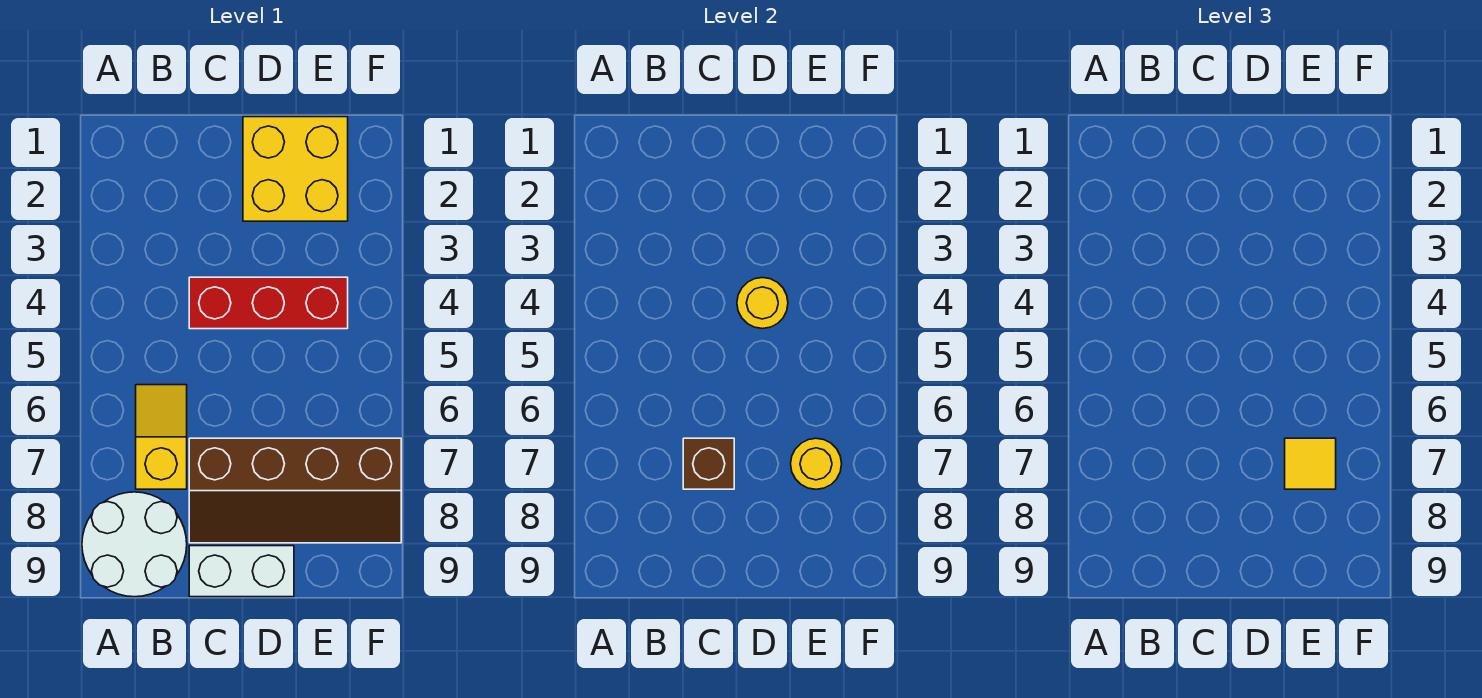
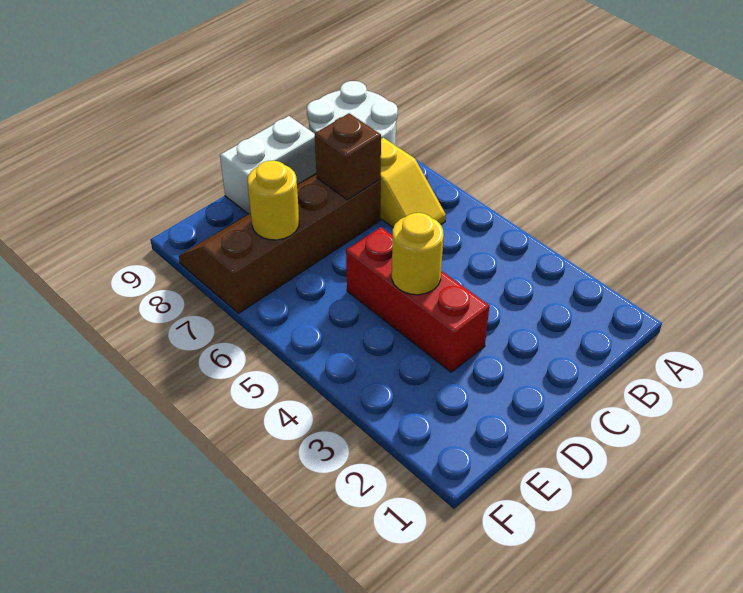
red 1x3 brick [189,277,348,329] -> red 1x3 brick turned to [346,227,489,372]
yellow 2x2 brick [243,117,348,221] -> none
yellow 1x1 tile [1285,438,1336,489] -> none

